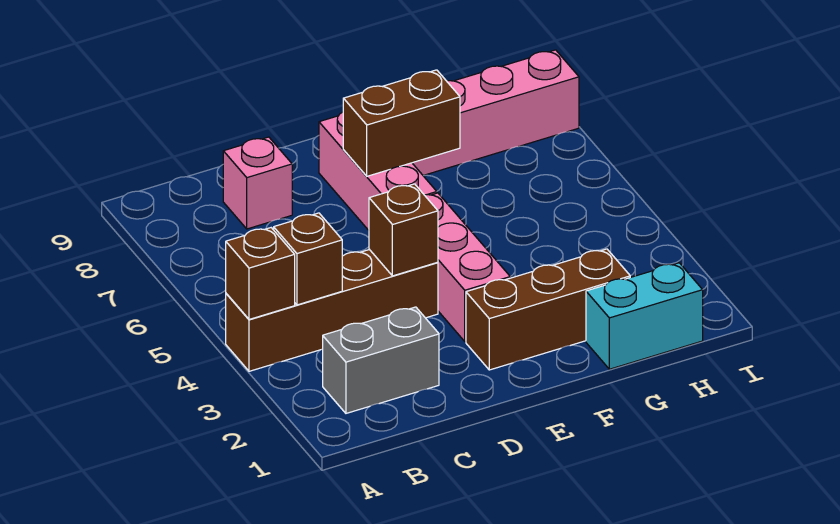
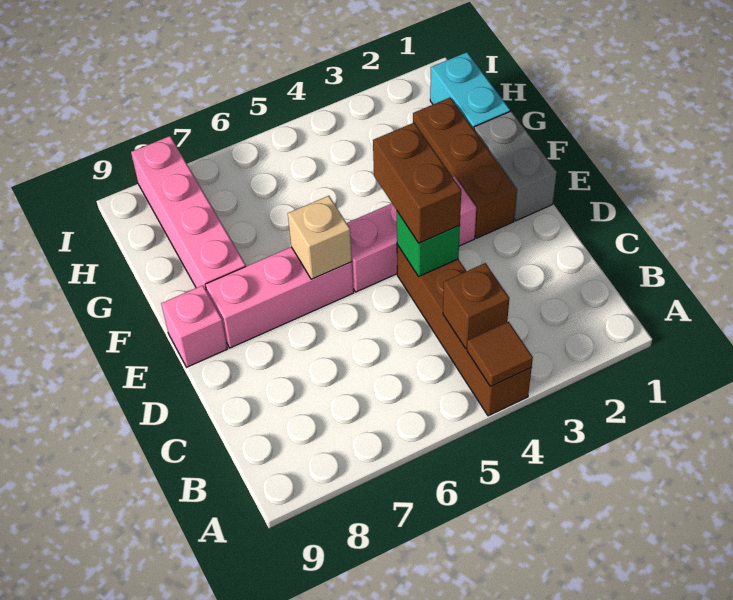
brown 1x1 brick [226,228,295,319] -> brown 1x1 tile [467,322,533,387]
grey 1x2 brick [323,307,439,413] -> grey 1x2 brick moved to [474,111,557,221]
pink 1x1 brick [223,137,292,229] -> pink 1x1 brick moved to [161,285,227,367]
brown 1x1 brick [369,184,438,276] -> green 1x1 brick [397,212,460,277]
none -> tan 1x1 brick [288,196,352,279]
brown 1x2 brick [343,70,460,176] -> brown 1x2 brick moved to [373,123,461,243]

